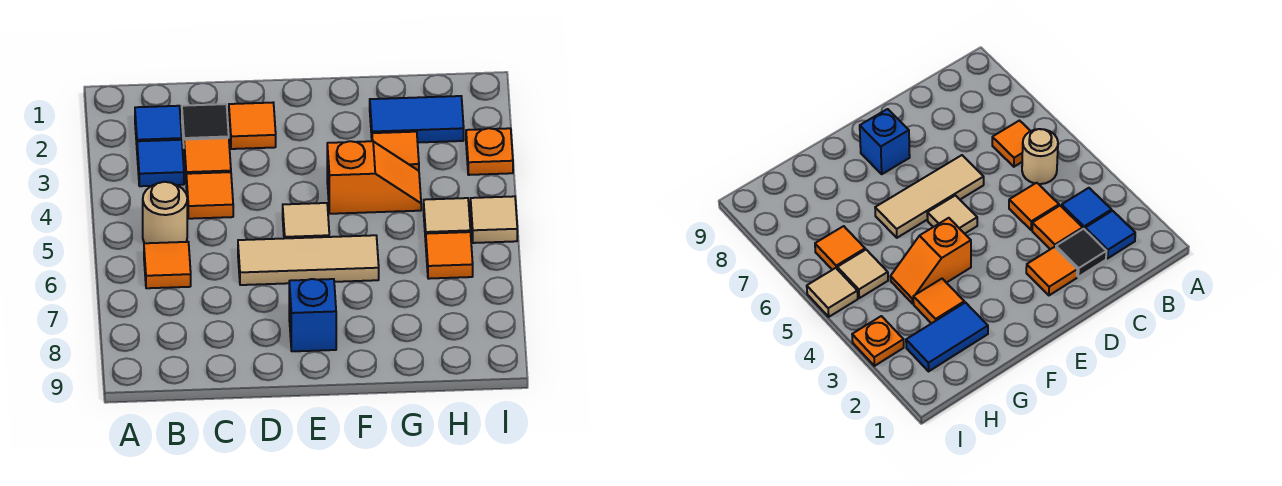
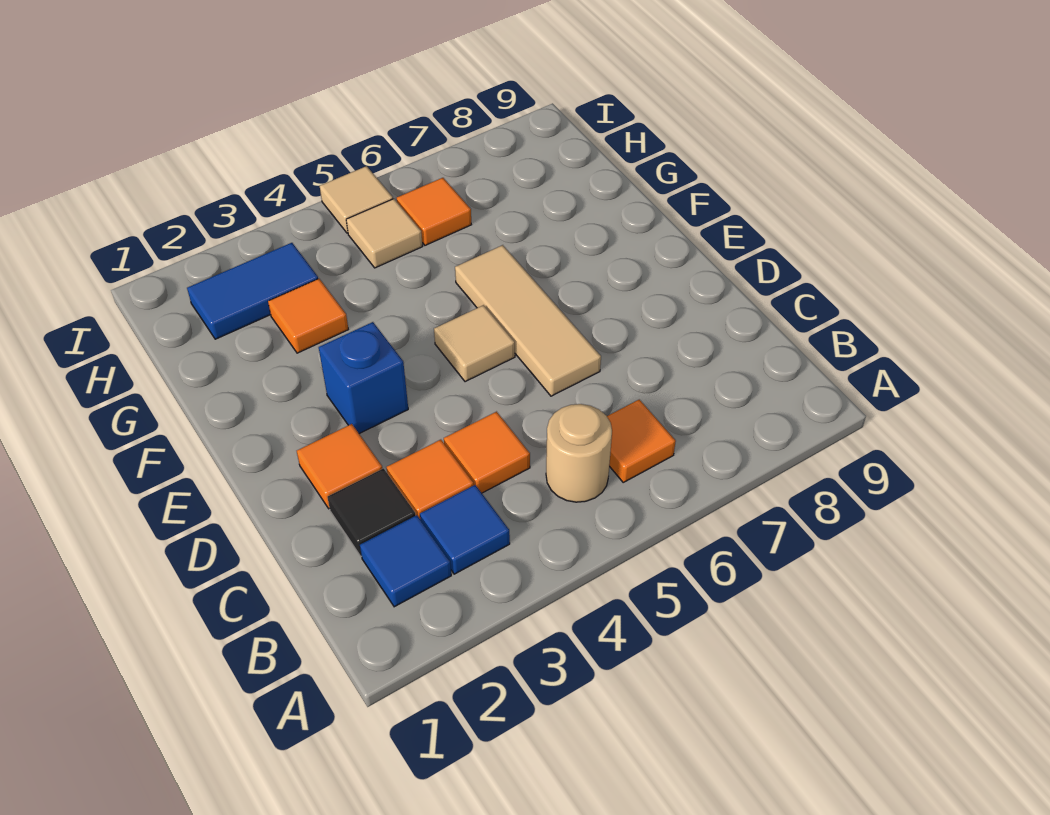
blue 1x1 brick [289,279,336,351] -> blue 1x1 brick moved to [319,322,408,434]
orange 1x2 slope [327,141,421,214] -> none
blue 1x2 tile [370,96,464,143] -> blue 1x2 tile turned to [187,243,318,339]
orange 1x1 plate [466,128,513,175] -> none

